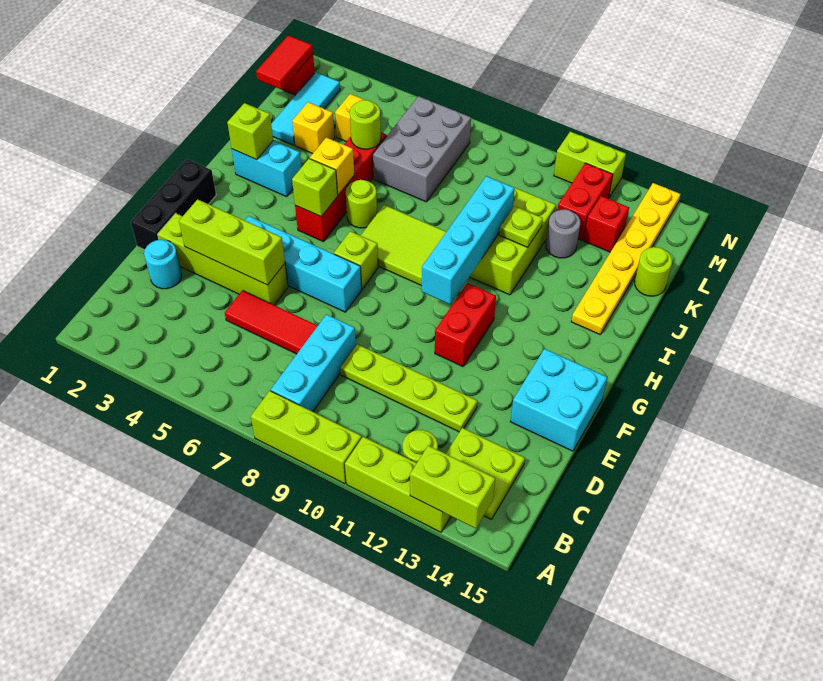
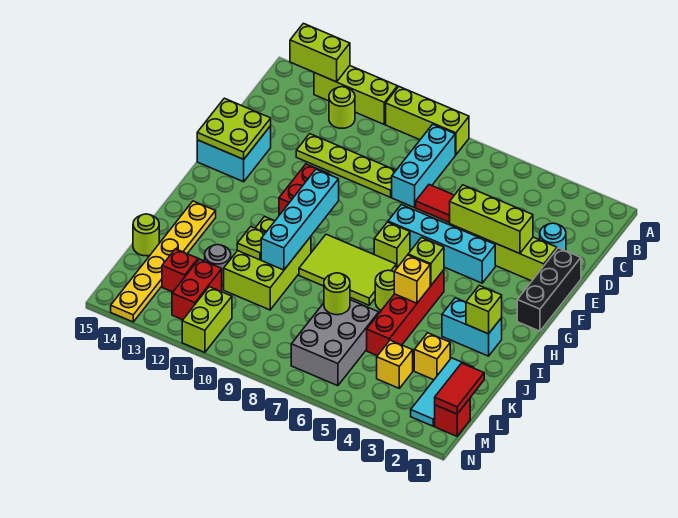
lime 2x2 plate [446,428,525,520] -> lime 2x2 plate moved to [197,98,271,159]
lime 1x1 round brick [350,100,381,149] -> lime 1x1 round brick moved to [324,273,350,315]
lime 1x2 brick [554,132,626,197] -> lime 1x2 brick turned to [182,287,232,352]

